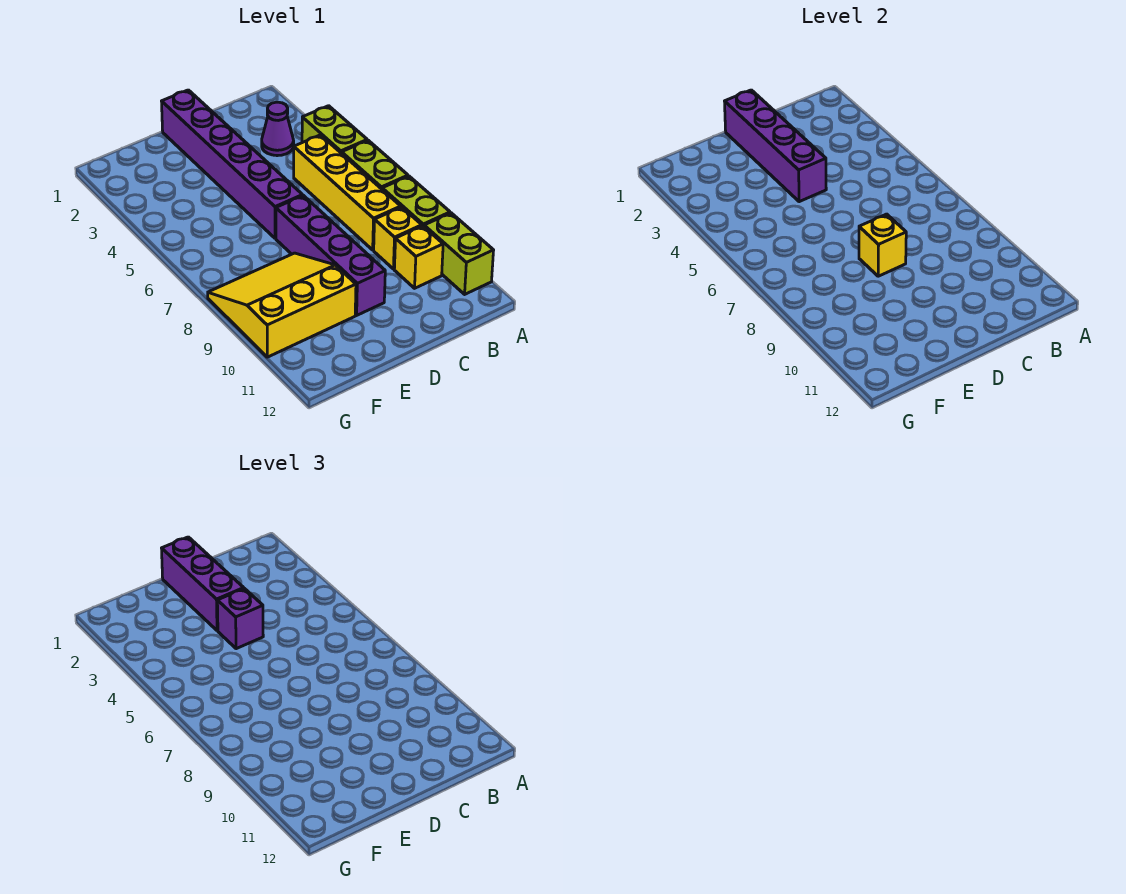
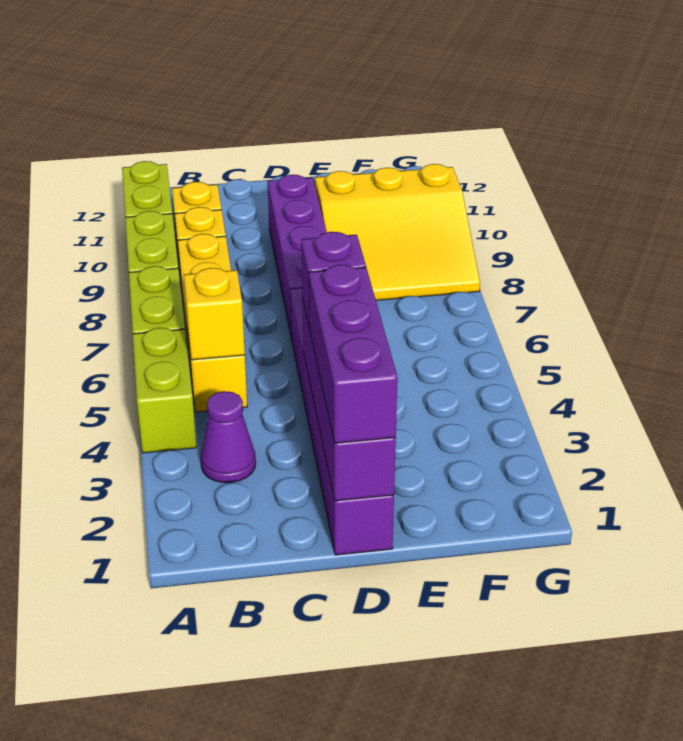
yellow 1x1 brick [859,214,906,276] -> yellow 1x1 brick moved to [184,268,245,360]

